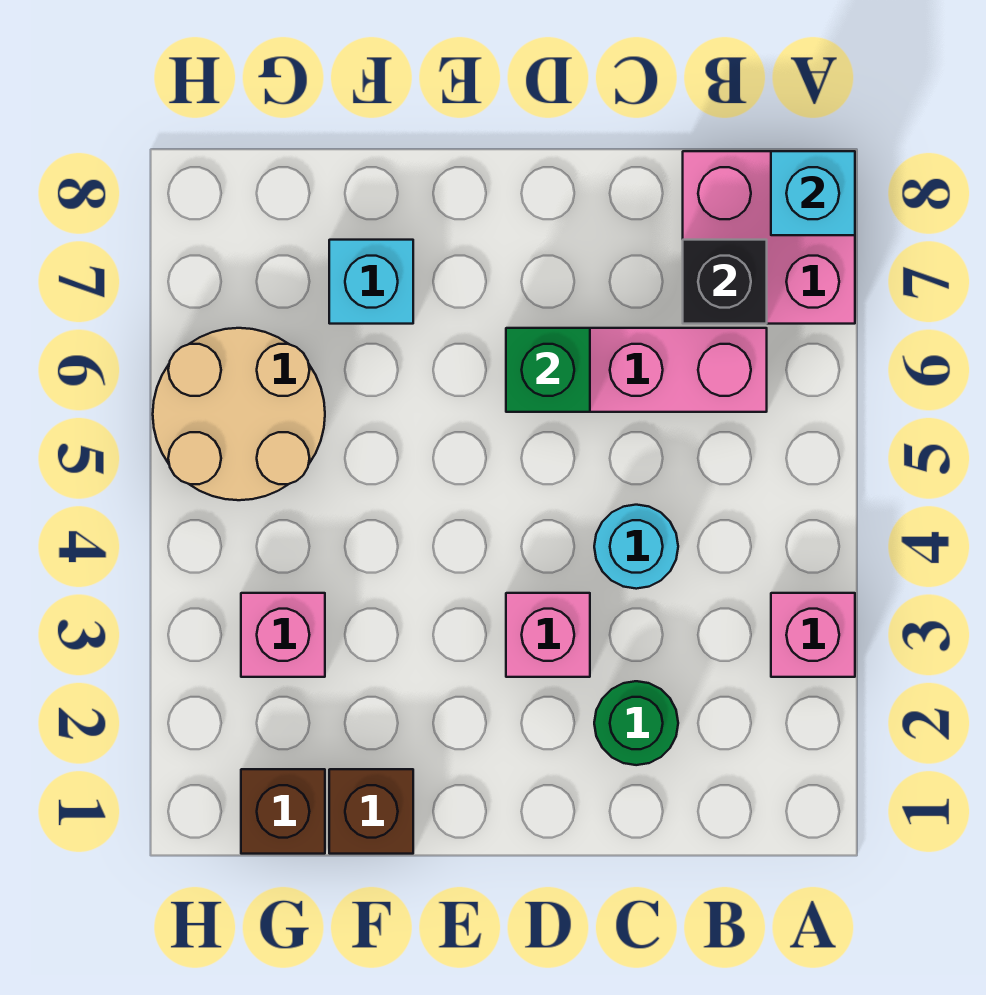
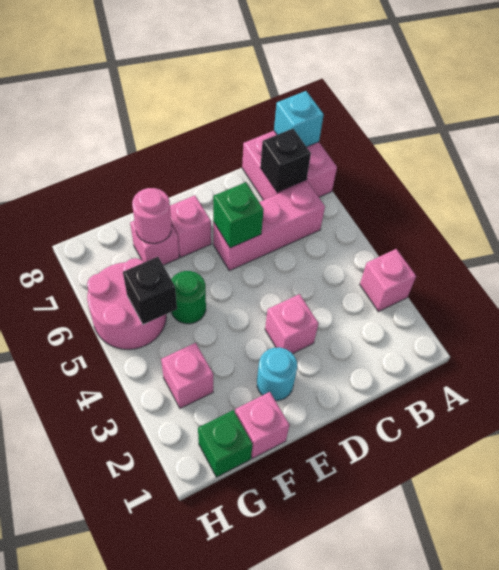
green 1x1 round brick [594,681,678,765] -> green 1x1 round brick moved to [171,271,206,324]
cyan 1x1 round brick [594,505,678,589] -> cyan 1x1 round brick moved to [257,347,297,401]
none -> pink 1x1 brick [170,195,211,257]
brown 1x1 brick [329,769,413,854] -> pink 1x1 brick [235,392,289,458]
cyan 1x1 brick [329,240,413,324] -> pink 1x1 brick [130,221,179,265]
none -> pink 1x1 round brick [132,188,171,243]
brown 1x1 brick [241,769,325,854] -> green 1x1 brick [198,410,253,477]
tan 2x2 round brick [153,328,325,500] -> pink 2x2 round brick [87,258,166,349]
none -> black 1x1 brick [123,257,177,325]

